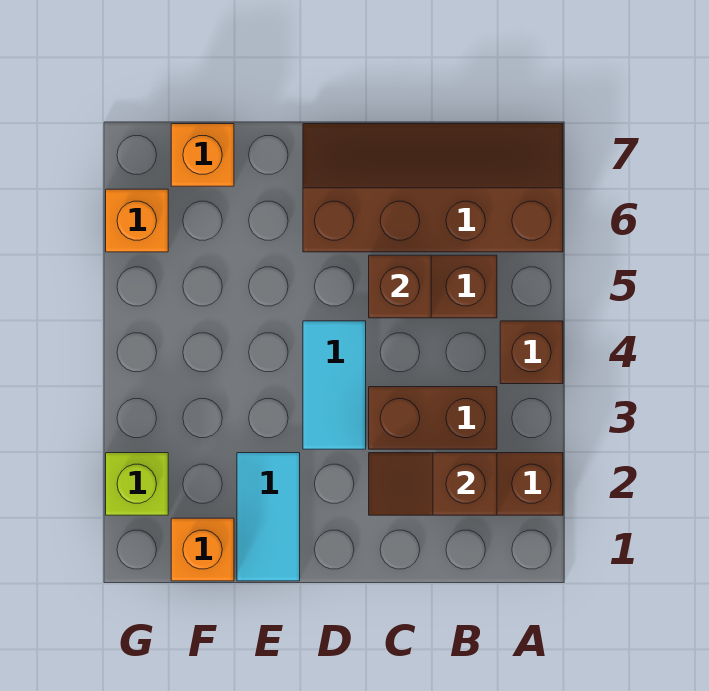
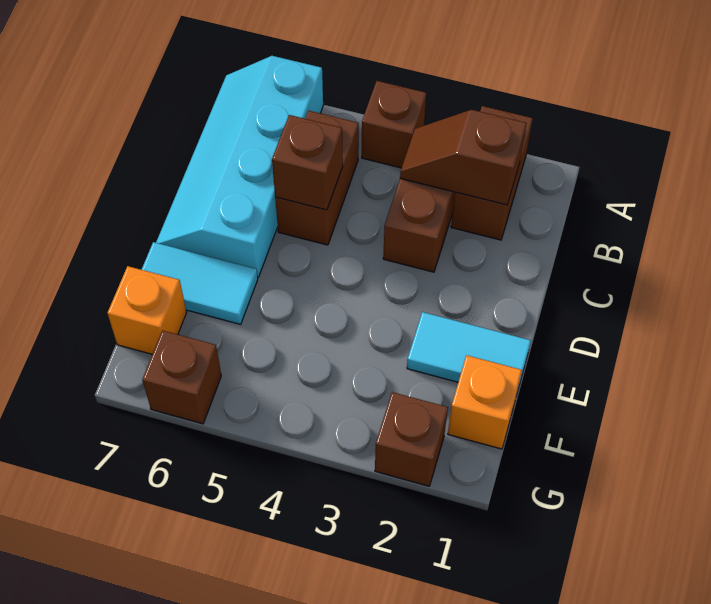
brown 2x4 slope [303,124,563,252] -> cyan 2x4 slope [156,56,323,277]
brown 1x2 slope [369,453,497,515] -> brown 1x2 slope turned to [400,110,526,205]
cyan 1x2 tile [303,321,366,449] -> cyan 1x2 tile moved to [142,242,258,324]
lime 1x1 brick [106,453,168,515] -> brown 1x1 brick [375,392,448,486]
orange 1x1 brick [106,189,168,252] -> brown 1x1 brick [142,330,221,424]

